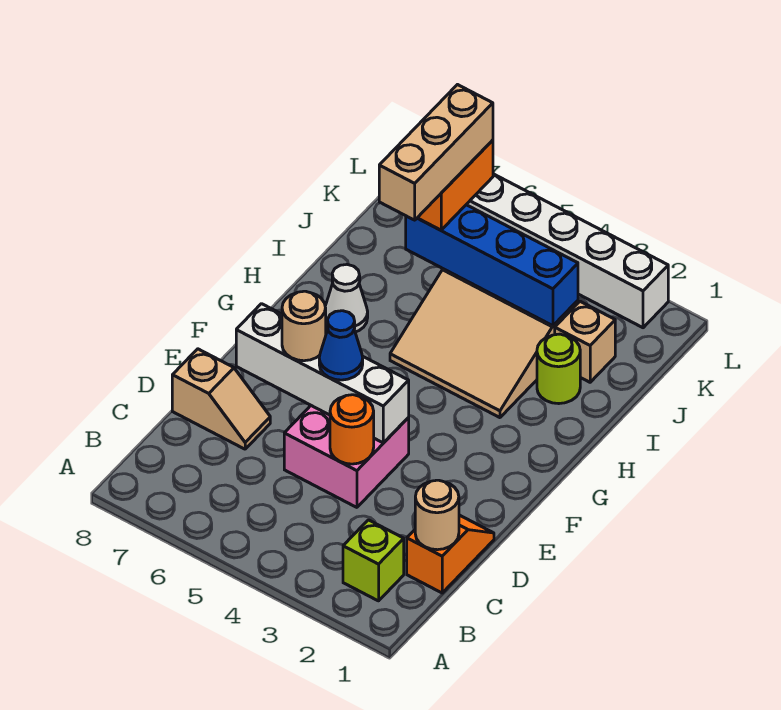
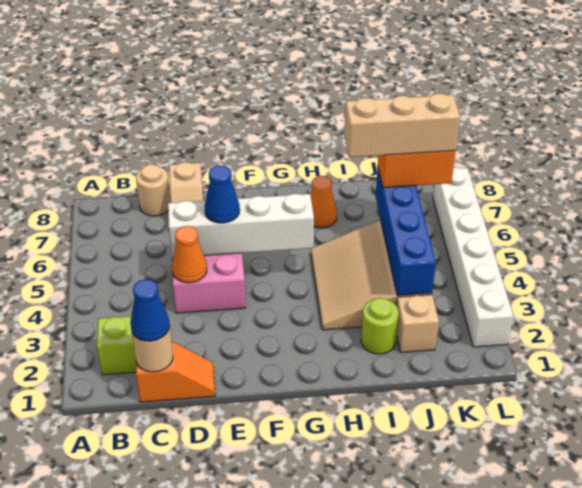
none -> blue 1x1 cone [130,279,170,341]
orange 1x1 round brick [330,395,374,464] -> orange 1x1 cone [172,226,207,283]
white 1x4 brick [236,304,409,443] -> white 1x4 brick turned to [168,194,314,258]
tan 1x1 round brick [282,291,326,361] -> tan 1x1 round brick moved to [136,164,171,216]
white 1x1 cone [325,265,368,332] -> orange 1x1 cone [310,176,337,228]

